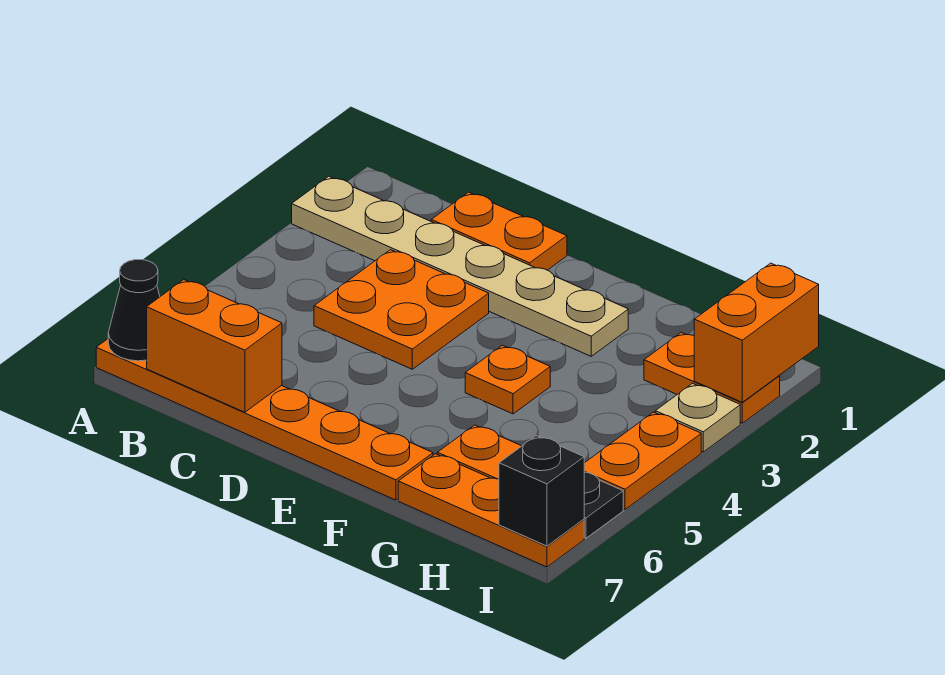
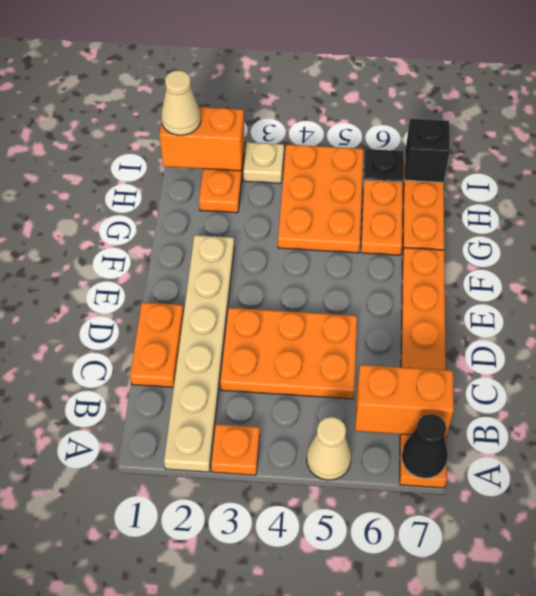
none -> tan 1x1 cone [307,417,351,480]
orange 1x2 brick [147,280,282,412] -> orange 1x2 brick turned to [355,365,454,437]
orange 2x2 plate [314,250,489,369] -> orange 2x3 plate [220,308,357,399]
orange 1x1 plate [465,345,550,414] -> orange 1x1 plate moved to [211,424,260,475]
none -> tan 1x1 cone [161,70,201,135]
orange 1x2 plate [584,412,701,509] -> orange 2x3 plate [278,144,363,253]

